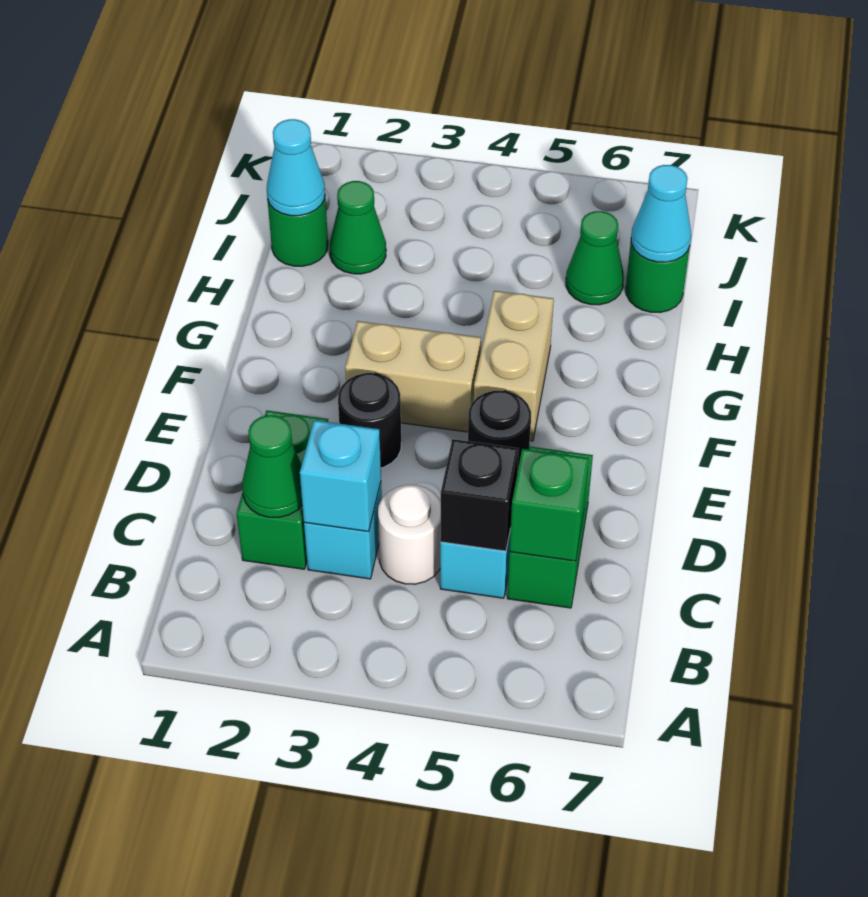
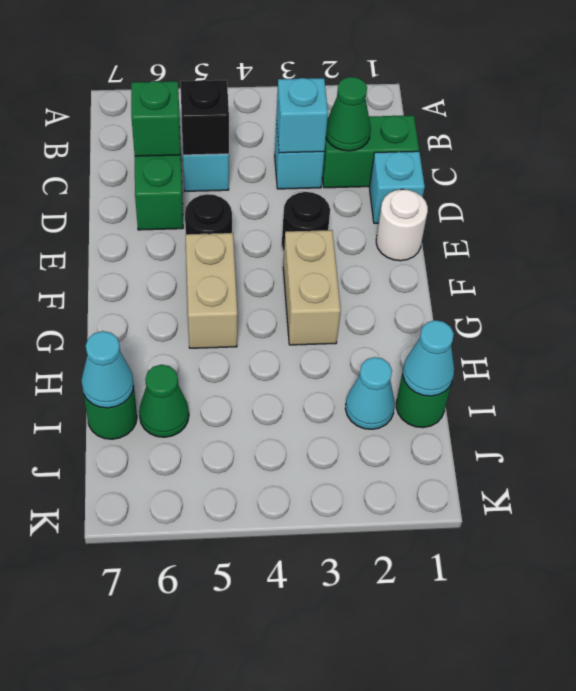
green 1x2 brick [237,411,328,569] -> green 1x2 brick turned to [322,115,419,188]
white 1x1 round brick [378,485,441,584] -> white 1x1 round brick moved to [376,189,428,261]
none -> cyan 1x1 brick [370,151,425,223]
tan 1x2 brick [345,321,481,432] -> tan 1x2 brick turned to [283,230,341,345]
green 1x1 cone [330,181,386,274] -> cyan 1x1 cone [345,357,395,429]

